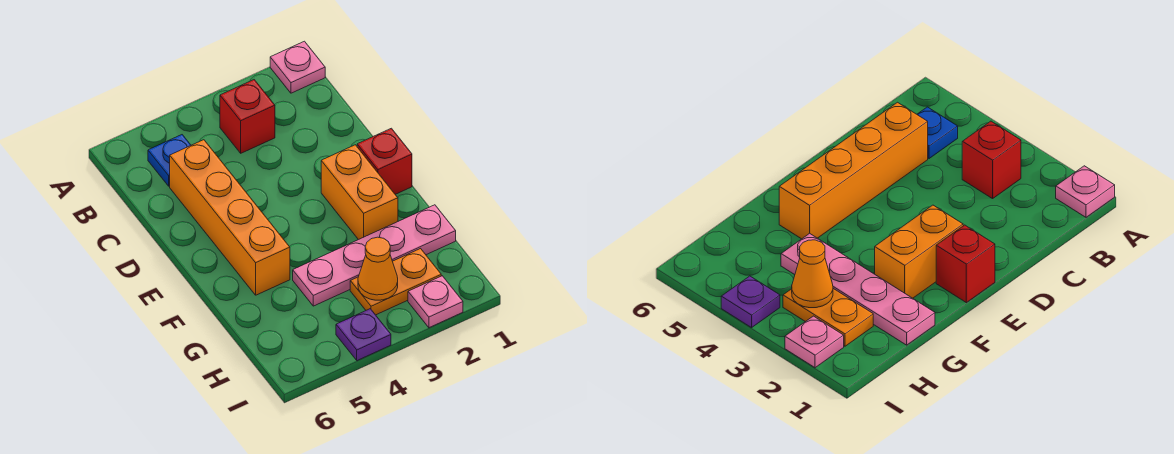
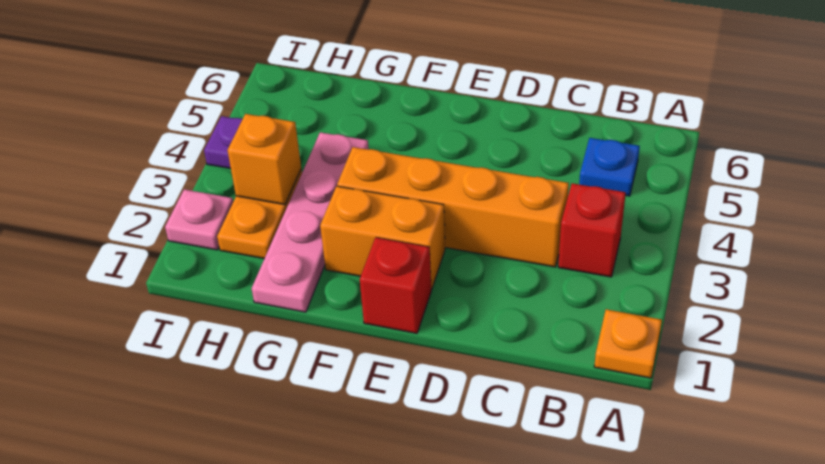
pink 1x1 plate [270,41,325,93] -> orange 1x1 plate [594,309,662,378]
orange 1x4 brick [170,140,290,295] -> orange 1x4 brick moved to [337,147,569,267]
orange 1x1 cone [358,237,398,300] -> orange 1x1 brick [227,114,301,205]

